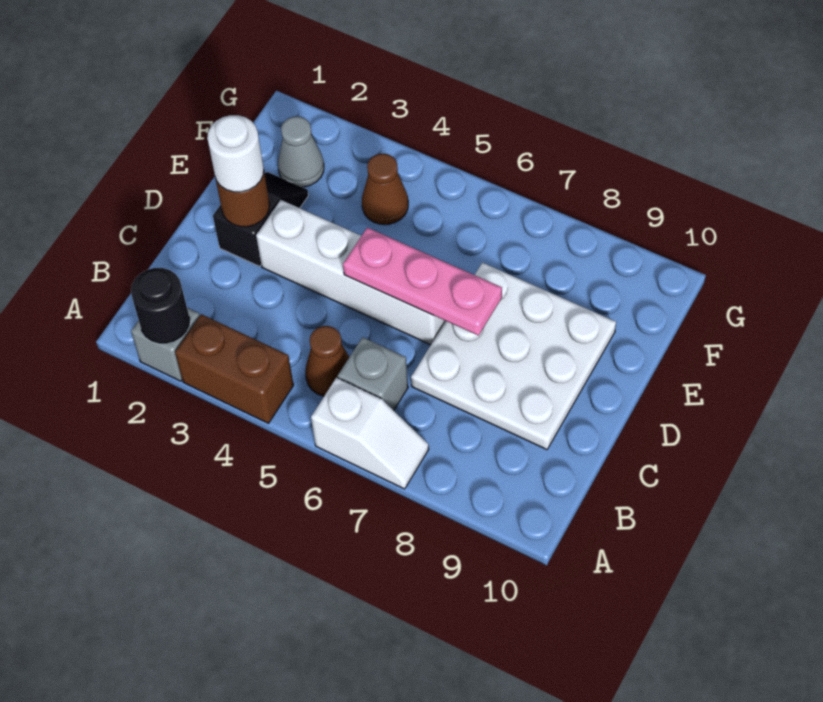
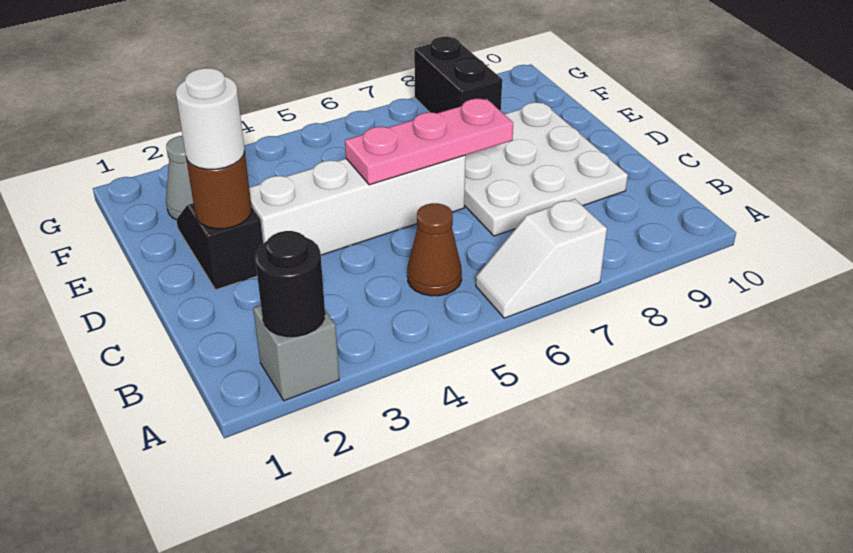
brown 1x2 brick [175,314,294,423] -> none
white 1x2 slope [311,378,429,489] -> white 1x2 slope turned to [476,199,607,318]
grey 1x1 brick [338,337,408,410] -> none
brown 1x1 cone [362,154,408,225] -> none
none -> black 1x2 brick [414,37,502,113]

